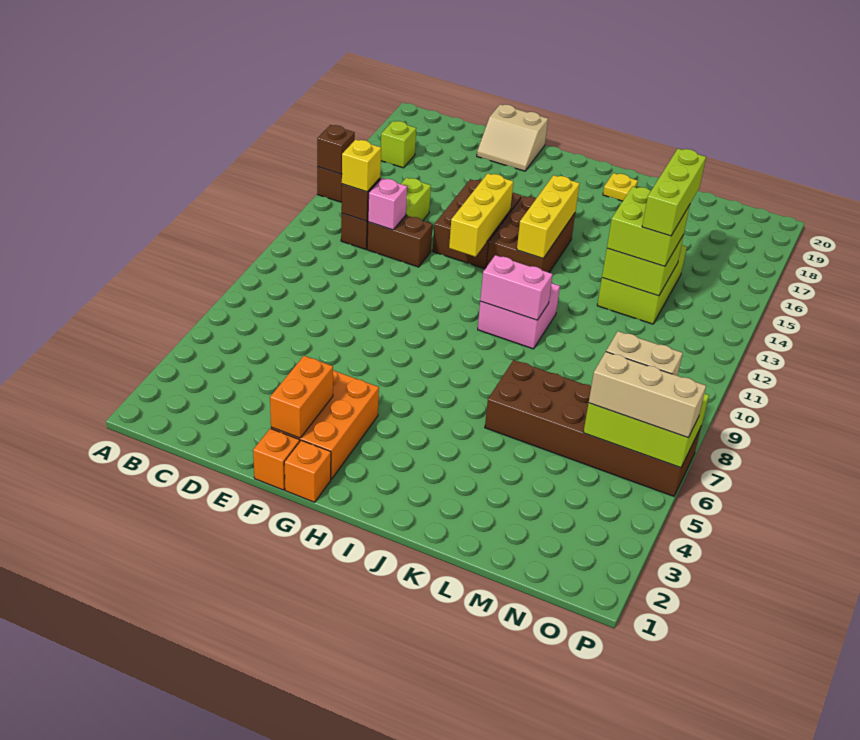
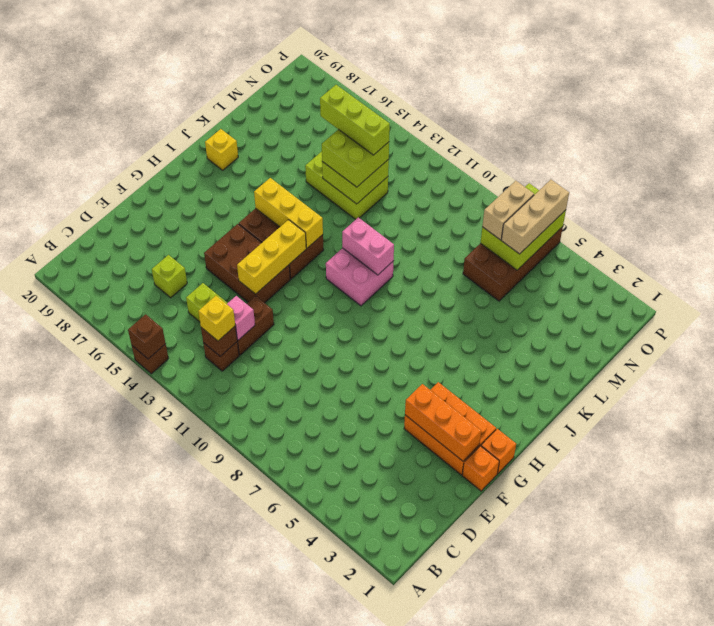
lime 1x1 brick [381,121,416,168] -> lime 1x1 brick moved to [152,255,187,298]
tan 2x2 slope [477,105,548,171] -> none
orange 1x2 brick [270,356,333,438] -> orange 1x3 brick [405,384,481,461]
yellow 1x3 brick [449,173,513,257] -> yellow 1x3 brick turned to [237,220,306,294]
pink 1x2 brick [480,255,553,320] -> pink 1x2 brick turned to [342,217,394,275]
yellow 1x1 plate [603,173,638,201] -> yellow 1x1 brick [205,129,238,170]
brown 2x6 brick [485,360,701,496] -> brown 2x4 brick [463,227,563,301]

